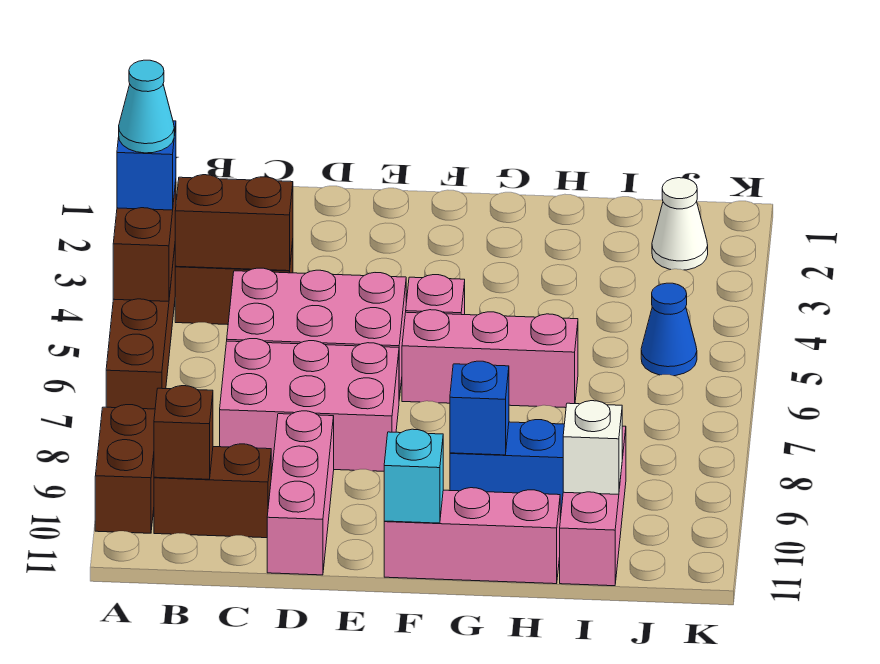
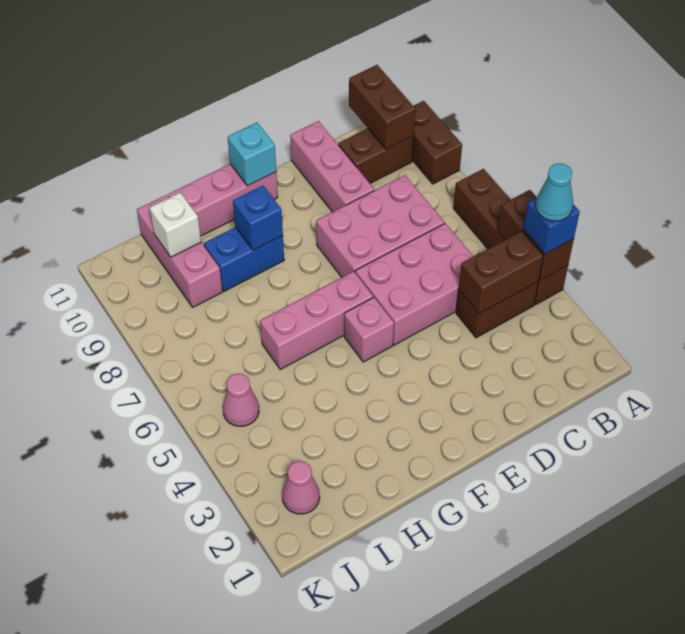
brown 1x1 brick [154,386,213,479] -> brown 1x2 brick [349,65,415,150]
white 1x1 cone [652,178,708,270] -> pink 1x1 cone [282,461,320,514]
blue 1x1 cone [641,283,697,376] -> pink 1x1 cone [223,374,259,426]

